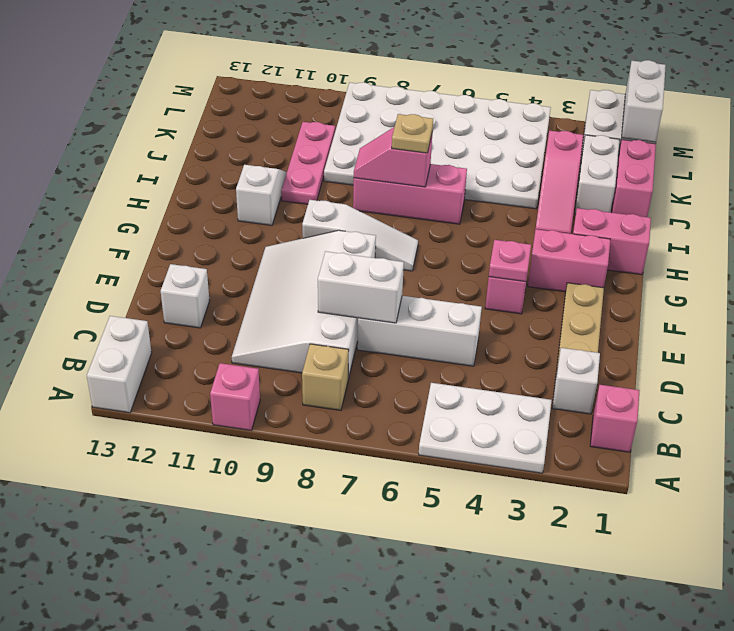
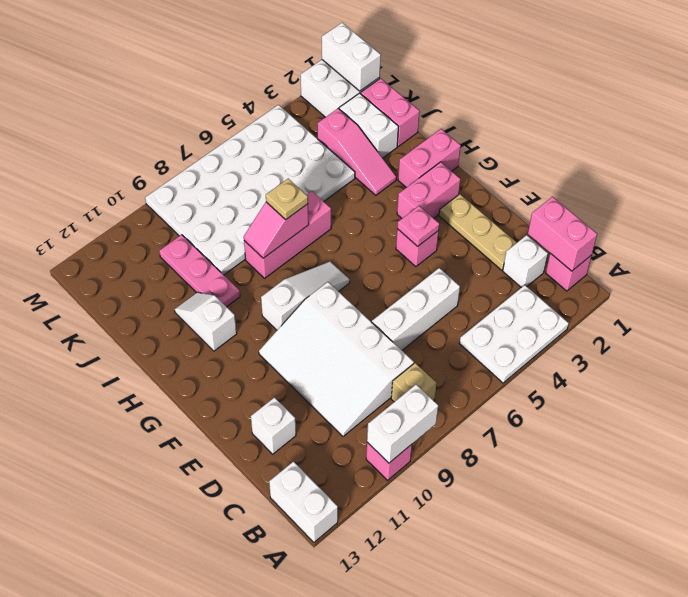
none -> pink 1x2 brick [528,197,597,271]
white 1x2 brick [318,251,404,323] -> white 1x2 brick moved to [367,385,438,463]

